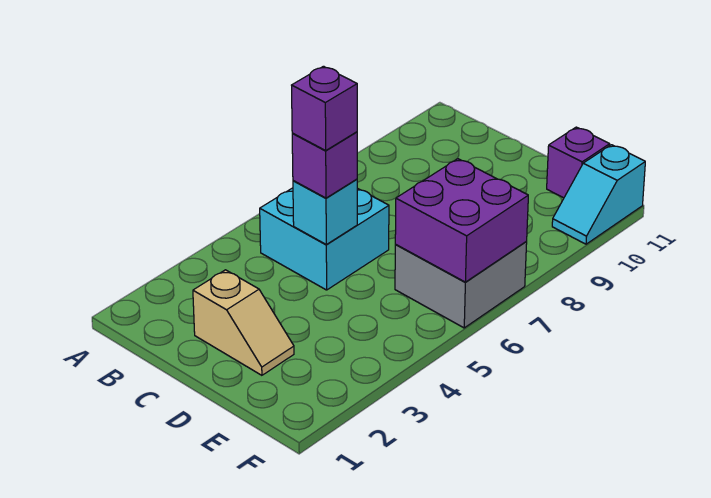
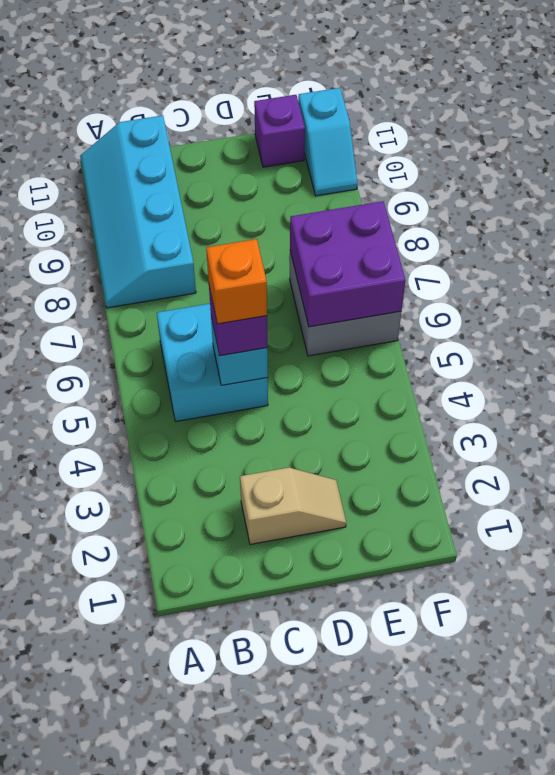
none -> cyan 2x4 slope [80,115,196,308]
purple 1x1 brick [292,66,357,150] -> orange 1x1 brick [206,239,267,324]

